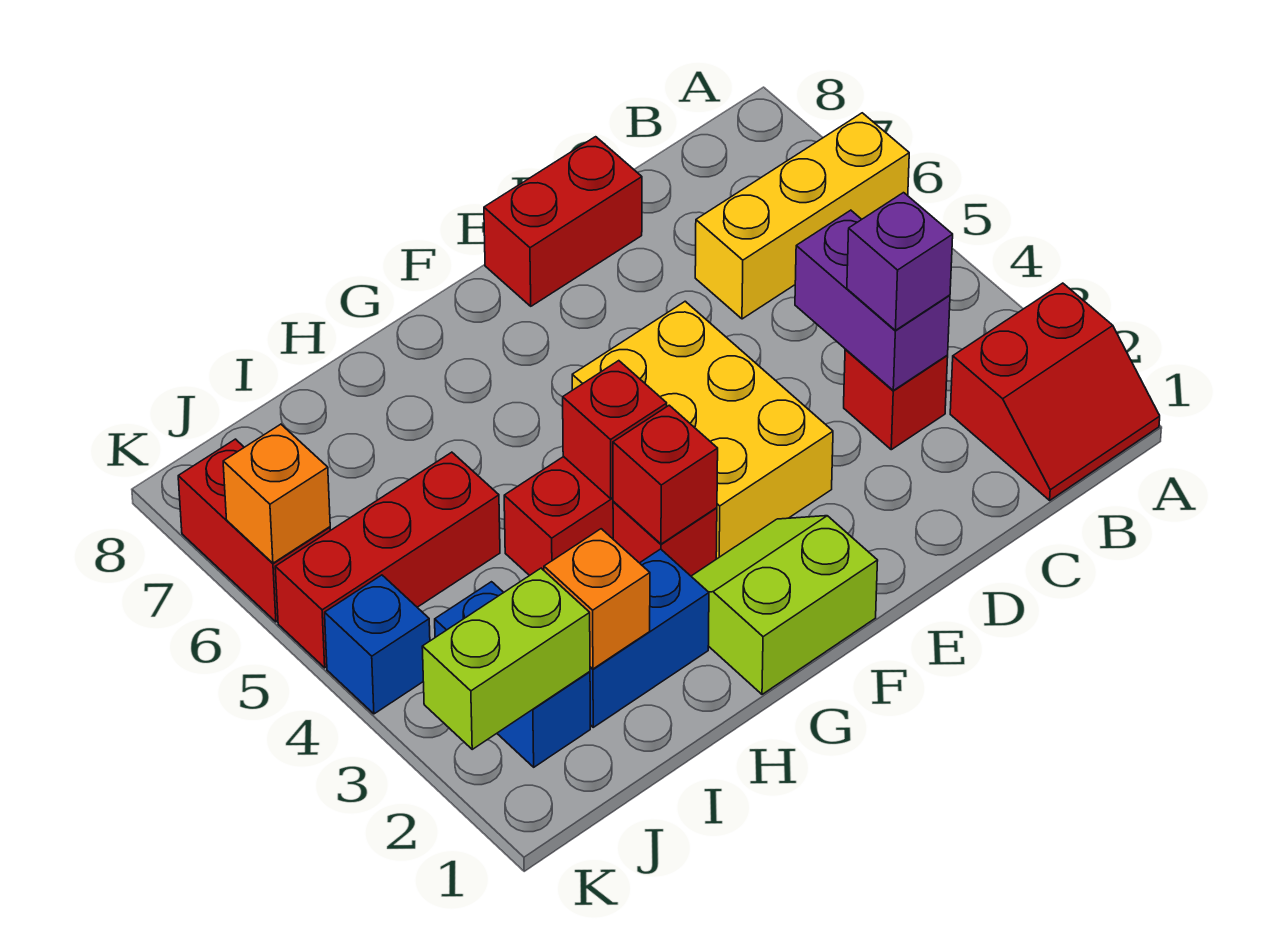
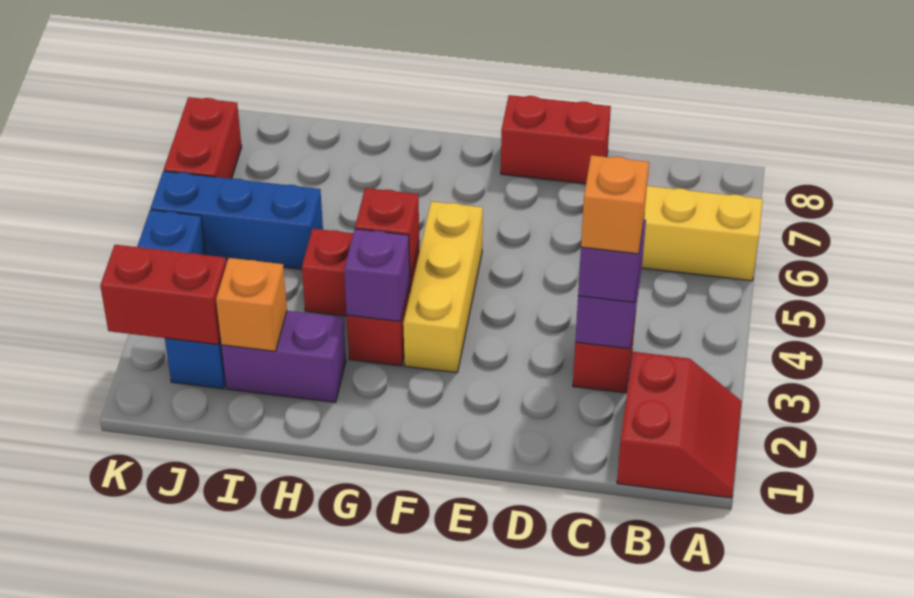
red 2x2 slope [950,283,1160,500] -> red 2x2 slope turned to [617,352,742,498]
yellow 2x3 brick [572,301,833,559] -> yellow 1x3 brick [403,201,483,373]
lime 2x2 slope [691,516,878,694] -> none
red 1x1 brick [613,405,718,544] -> purple 1x1 brick [344,229,410,322]
blue 1x2 brick [590,549,709,727] -> purple 1x2 brick [222,311,346,403]
red 1x3 brick [275,452,500,668] -> blue 1x3 brick [151,171,323,269]
lime 1x2 brick [422,568,590,749] -> red 1x2 brick [100,245,226,344]
orange 1x1 brick [223,424,330,563] -> orange 1x1 brick moved to [581,155,649,254]

